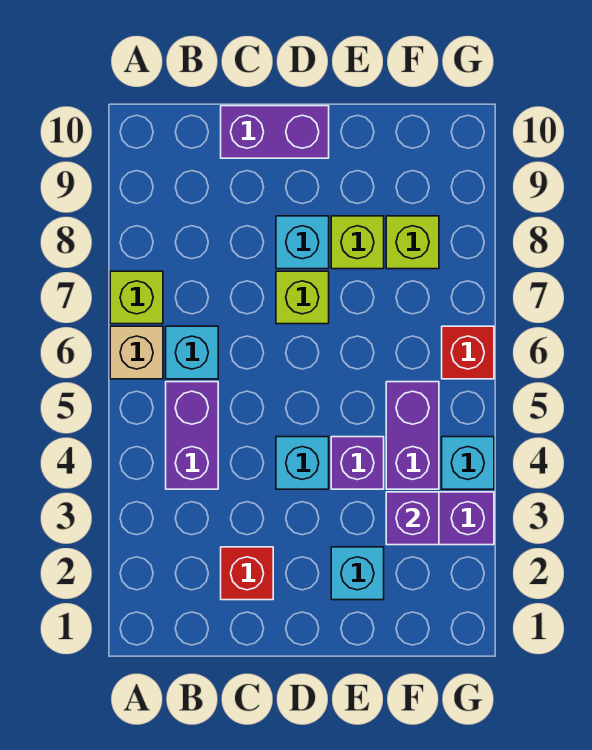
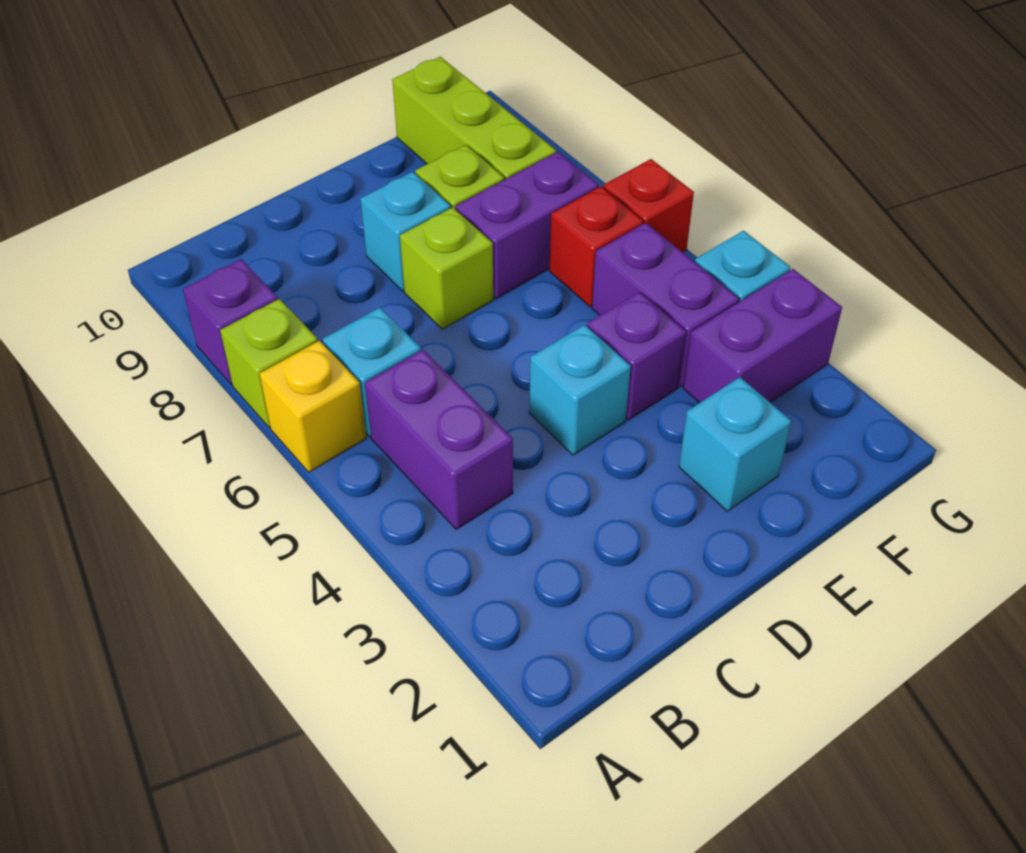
tan 1x1 brick [110,326,163,379] -> yellow 1x1 brick [259,341,366,472]
red 1x1 brick [221,547,273,600] -> red 1x1 brick moved to [550,186,643,307]
purple 1x2 brick [221,106,329,158] -> purple 1x2 brick moved to [455,152,599,299]
purple 1x1 brick [386,492,439,545] -> purple 1x1 brick moved to [183,259,278,385]
lime 1x1 brick [386,216,439,269] -> lime 1x3 brick [392,57,556,180]

